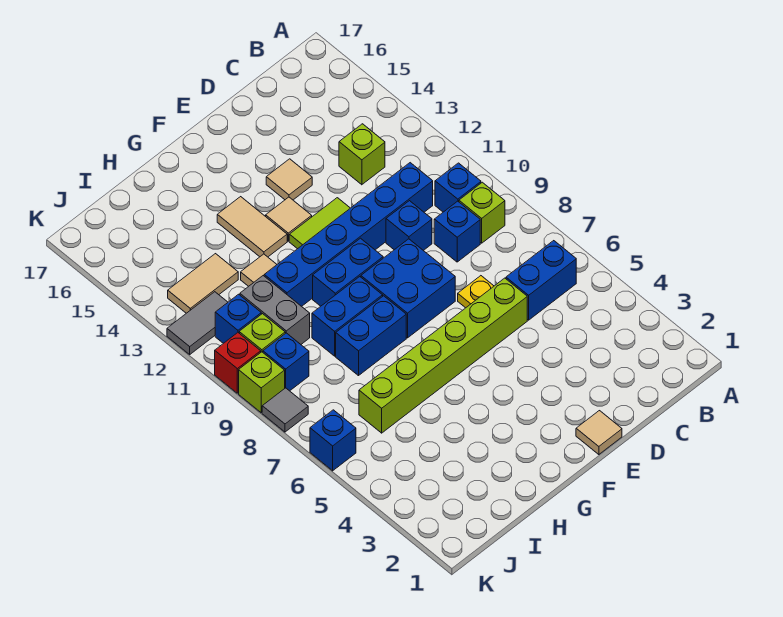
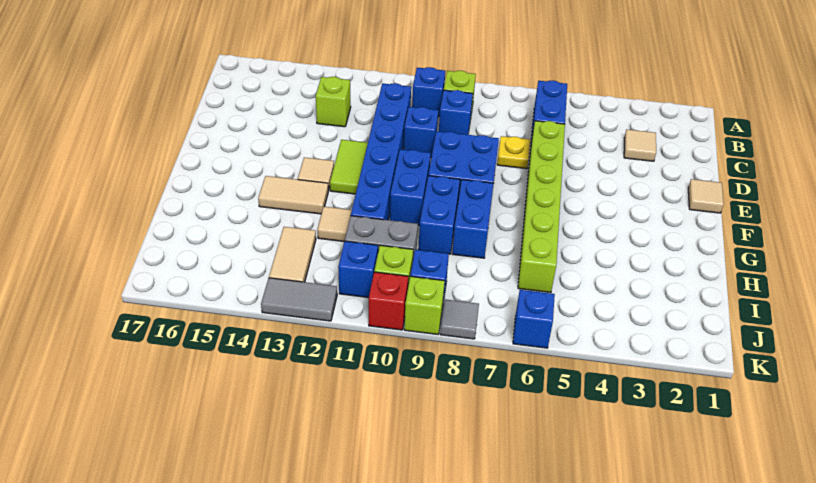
tan 1x1 tile [266,159,312,200] -> tan 1x1 tile moved to [624,130,656,161]
grey 1x2 tile [167,292,228,354] -> grey 1x2 tile turned to [261,278,337,321]

